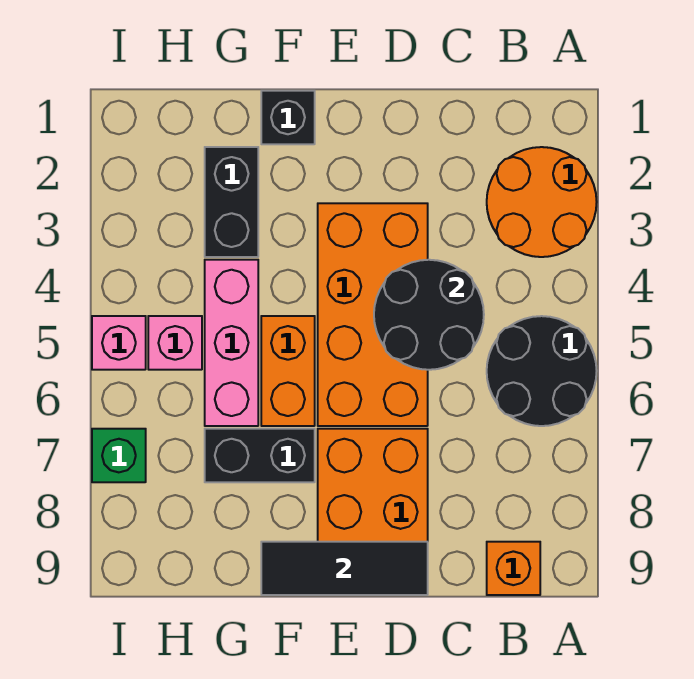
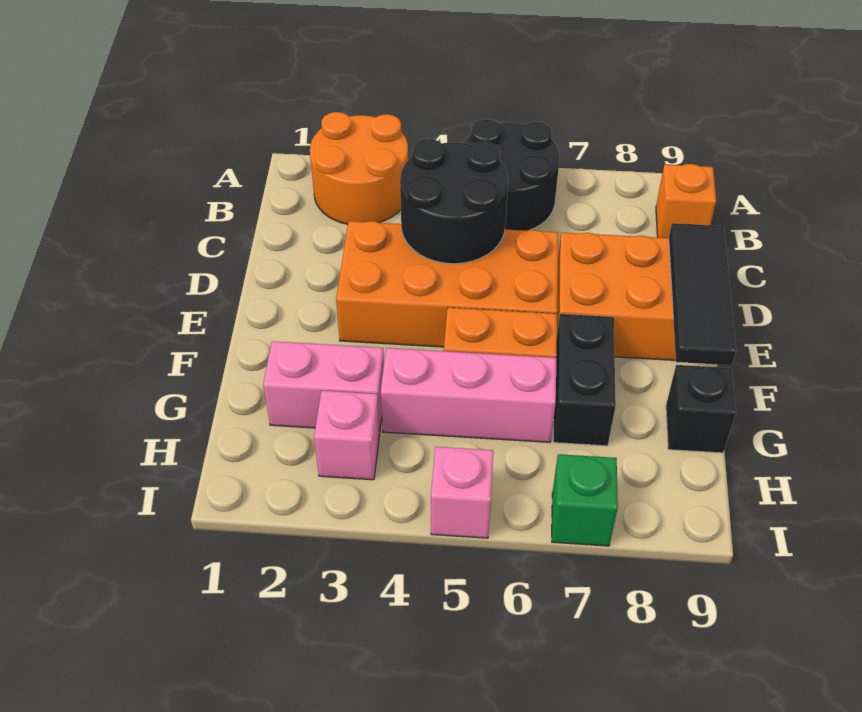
black 1x1 brick [261,91,315,144] -> black 1x1 brick moved to [666,365,736,453]
black 1x2 brick [205,147,258,257] -> pink 1x2 brick [263,341,384,431]
pink 1x1 brick [148,316,202,370] -> pink 1x1 brick moved to [314,391,380,480]

